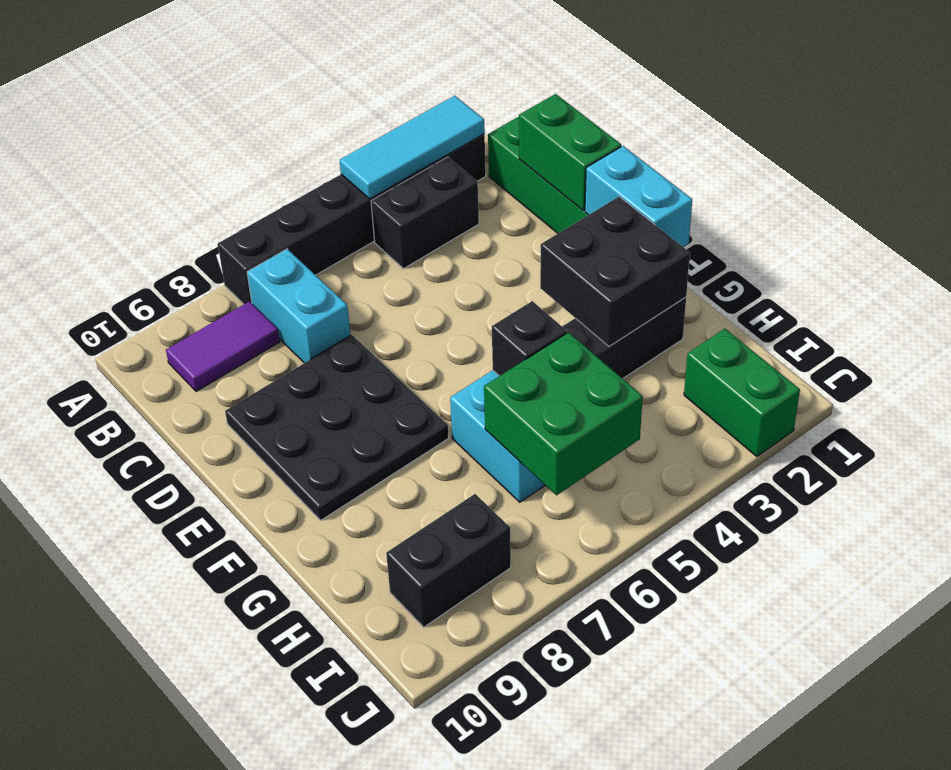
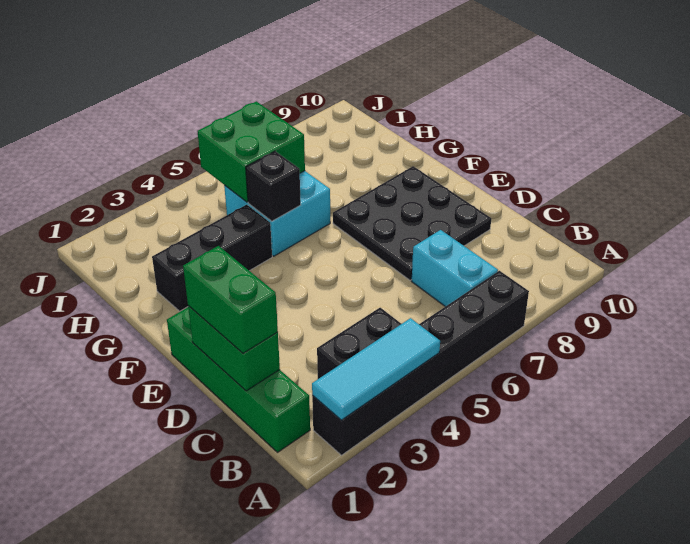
purple 1x2 tile [166,301,280,391] -> none
cyan 1x2 brick [585,146,692,247] -> none
black 2x2 brick [540,197,690,347] -> none
green 1x2 brick [684,329,800,457] -> green 1x2 brick moved to [183,246,278,353]
black 1x2 brick [386,494,511,627] -> none

